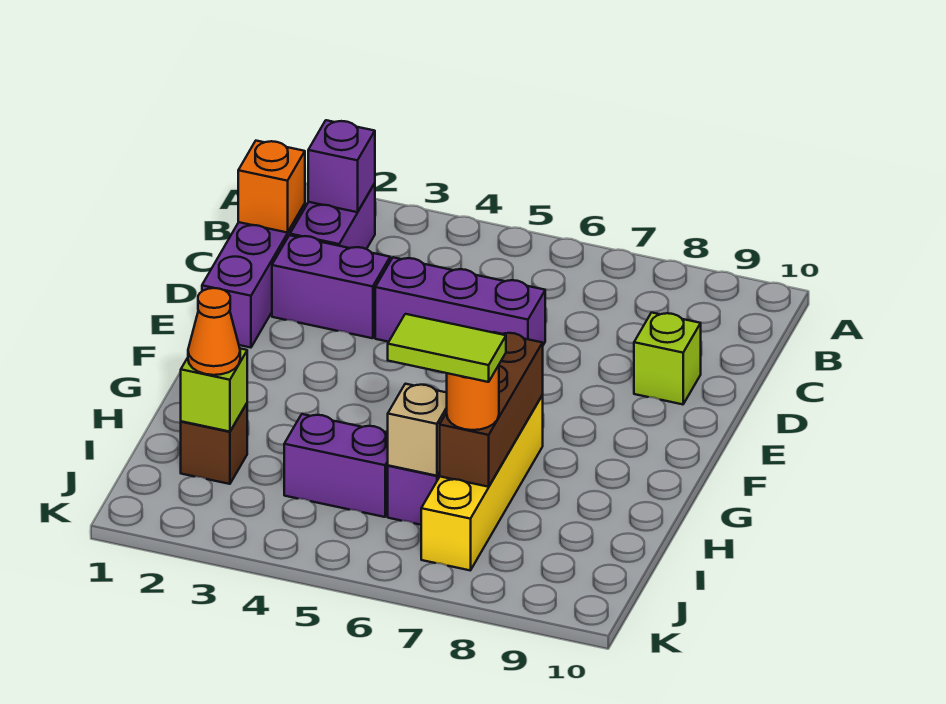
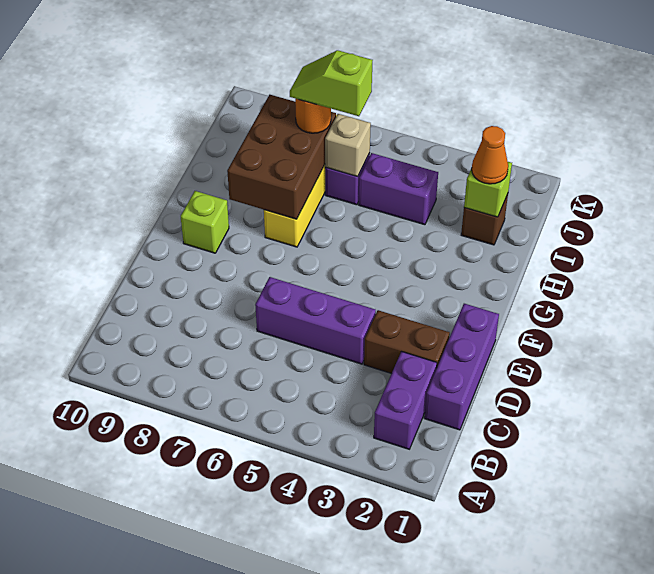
purple 1x1 brick [308,120,375,212] -> none
orange 1x1 brick [238,141,305,233] -> none
purple 1x2 brick [272,235,390,338] -> brown 1x2 brick [364,310,450,374]
lime 1x1 brick [634,313,701,404] -> lime 1x1 brick moved to [181,191,229,253]
brown 1x3 brick [440,332,543,487] -> brown 2x3 brick [227,95,336,219]
lime 1x2 tile [388,314,506,382] -> lime 1x2 slope [290,50,373,116]

